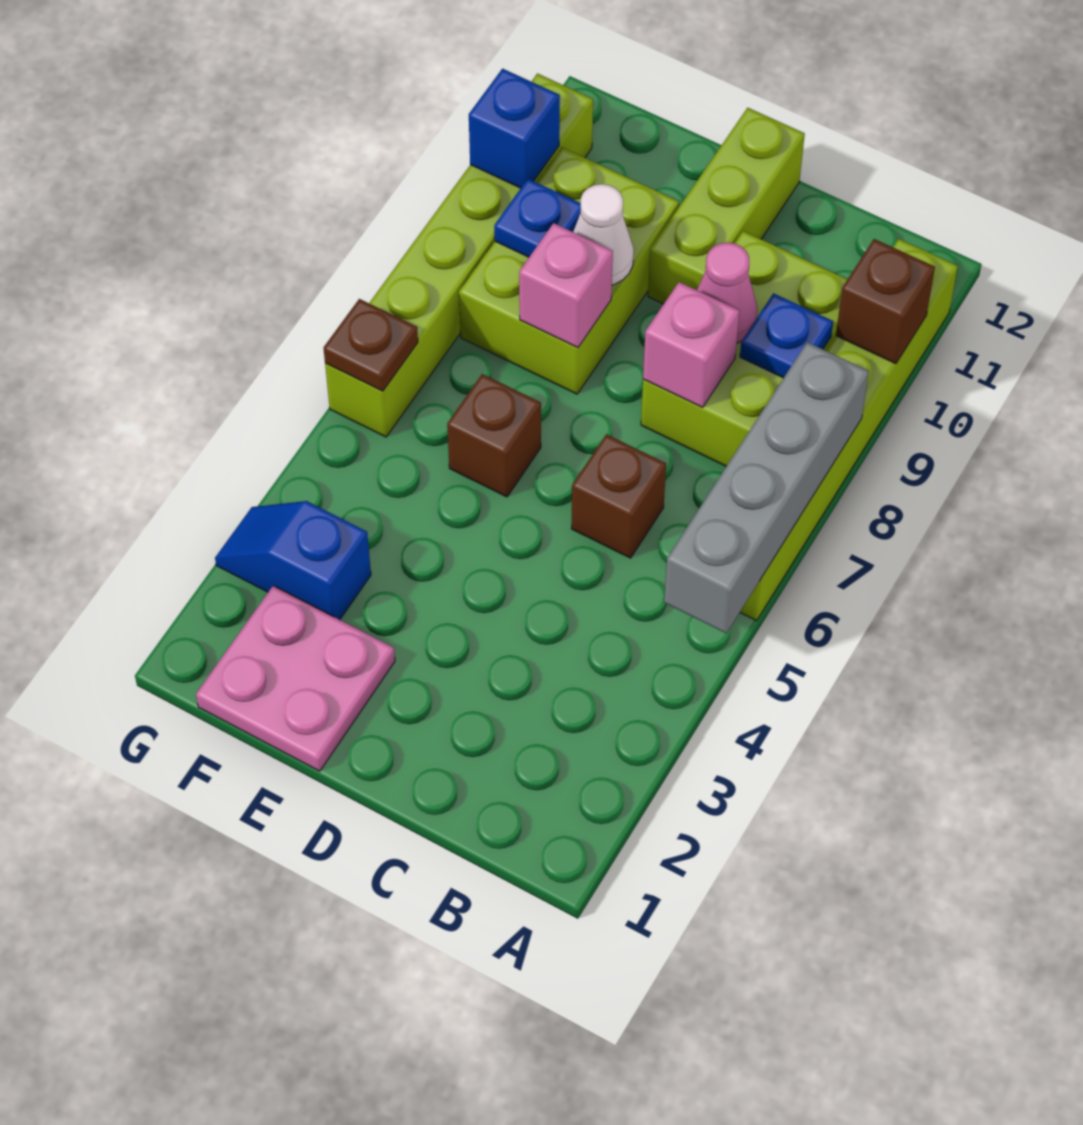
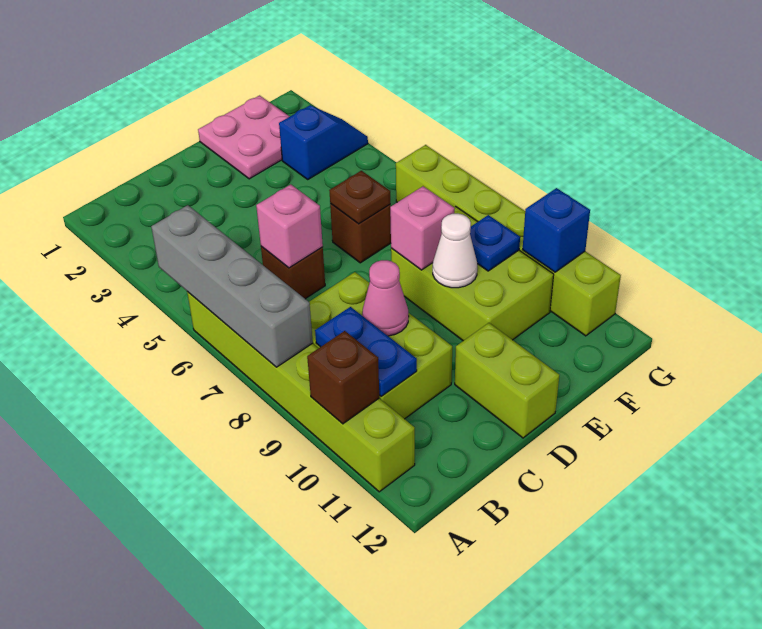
blue 1x1 plate [740,293,833,378] -> blue 1x2 plate [315,307,417,396]
pink 1x1 brick [643,282,739,407] -> pink 1x1 brick moved to [256,184,323,268]
lime 1x3 brick [648,108,805,304] -> lime 1x2 brick [455,323,559,438]
brown 1x1 plate [324,299,418,391] -> brown 1x1 plate moved to [329,171,390,224]

